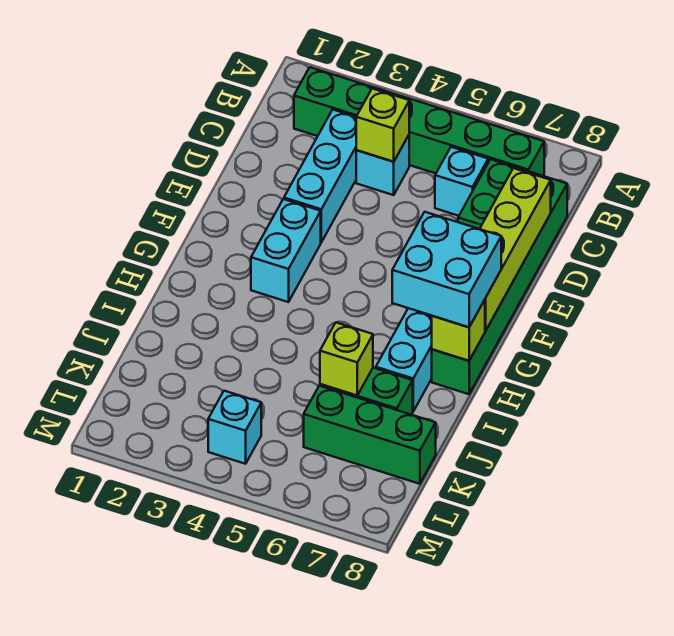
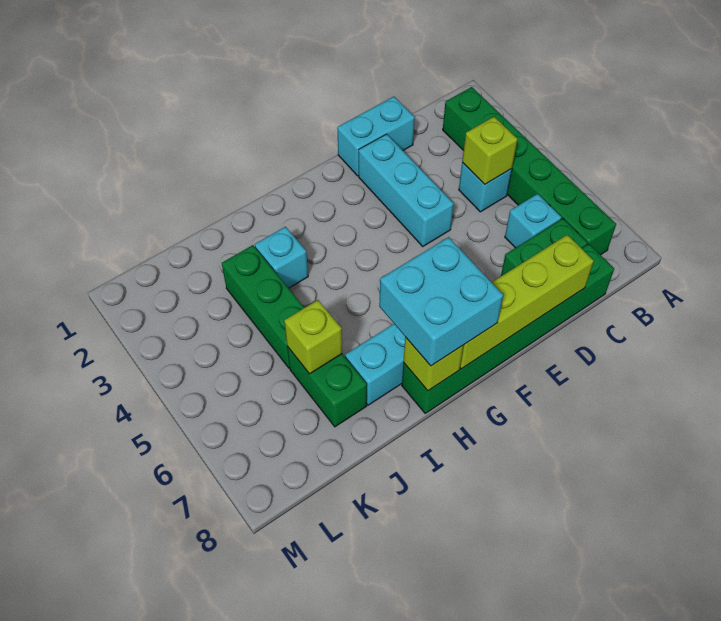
cyan 1x3 brick [284,110,356,242] -> cyan 1x3 brick turned to [359,134,454,246]
cyan 1x2 brick [251,199,321,302] -> cyan 1x2 brick moved to [337,97,415,176]
green 1x3 brick [304,386,436,484] -> green 1x3 brick moved to [222,245,304,368]
cyan 1x1 brick [208,391,261,464] -> cyan 1x1 brick moved to [255,227,308,288]

